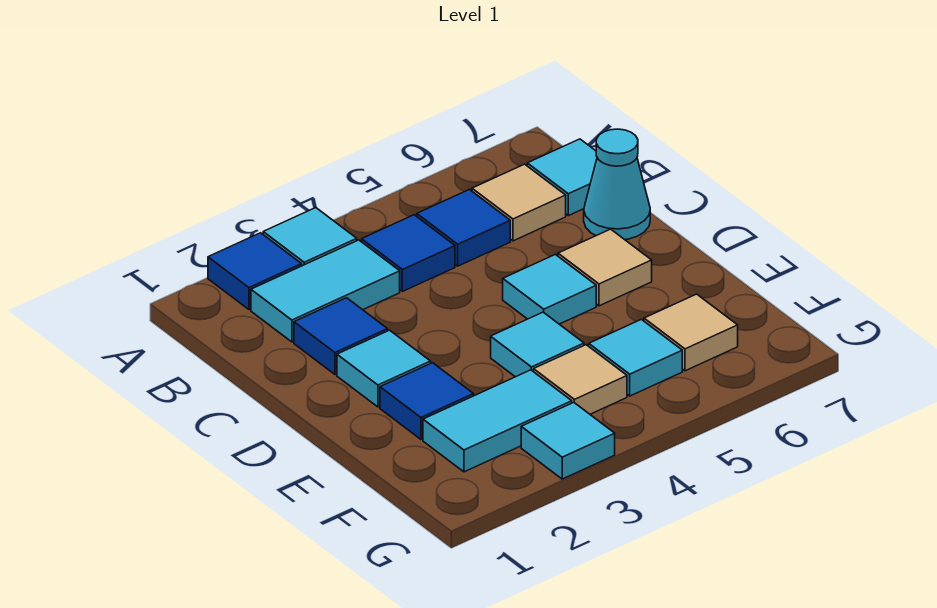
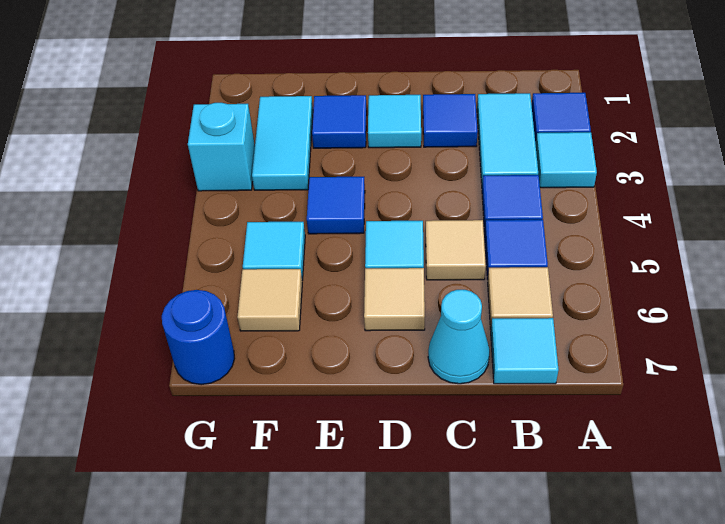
cyan 1x1 tile [491,312,584,377] -> blue 1x1 tile [307,177,365,234]
tan 1x1 tile [534,345,627,414] -> tan 1x1 tile moved to [426,220,486,280]
cyan 1x1 tile [521,402,615,479] -> cyan 1x1 brick [188,103,255,191]
none -> blue 1x1 round brick [162,290,234,385]

